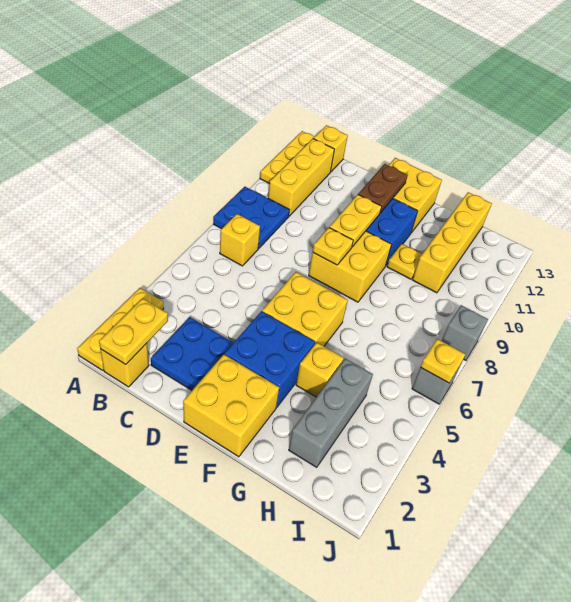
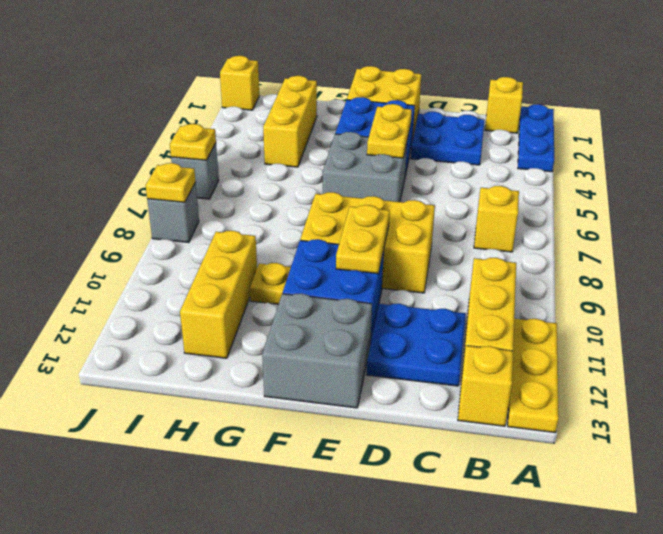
yellow 1x3 plate [77,288,164,370] -> blue 1x3 plate [518,104,554,172]
blue 2x2 plate [213,187,290,249] -> blue 2x2 plate moved to [367,304,466,386]
yellow 1x2 plate [99,298,168,365] -> yellow 1x2 plate moved to [367,104,412,158]
yellow 2x2 brick [262,272,348,346] -> grey 2x2 brick [323,132,407,202]
yellow 2x2 brick [309,231,391,302] -> yellow 2x3 brick [300,192,435,293]
yellow 1x1 plate [313,228,353,265] -> yellow 1x1 plate moved to [146,163,196,202]
brown 1x2 plate [358,164,408,213] -> none
yellow 2x2 brick [389,158,442,233] -> grey 2x2 brick [262,293,372,408]
yellow 1x1 brick [296,342,344,397] -> yellow 1x1 brick moved to [220,56,259,110]
grey 1x3 brick [289,359,373,467] -> yellow 1x3 brick [263,76,317,167]
yellow 1x4 brick [413,192,492,293] -> yellow 1x3 brick [180,231,257,358]

